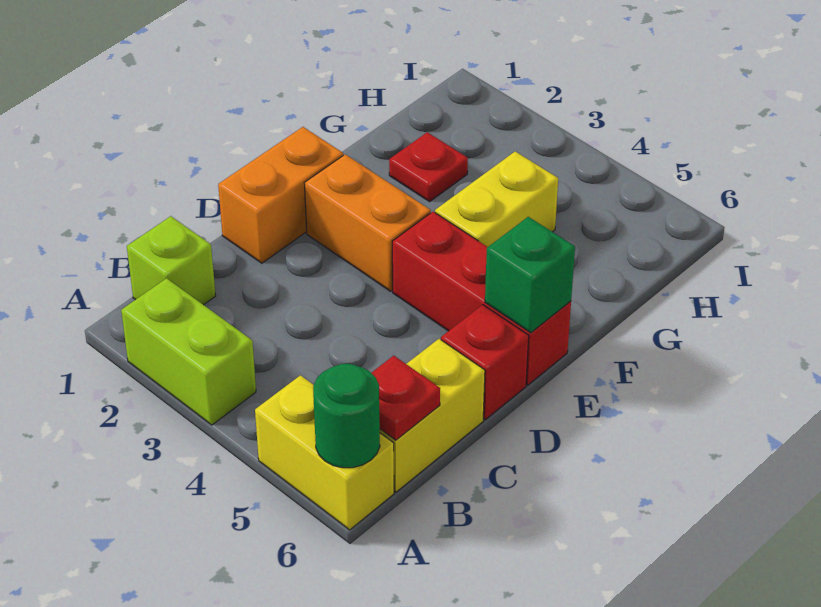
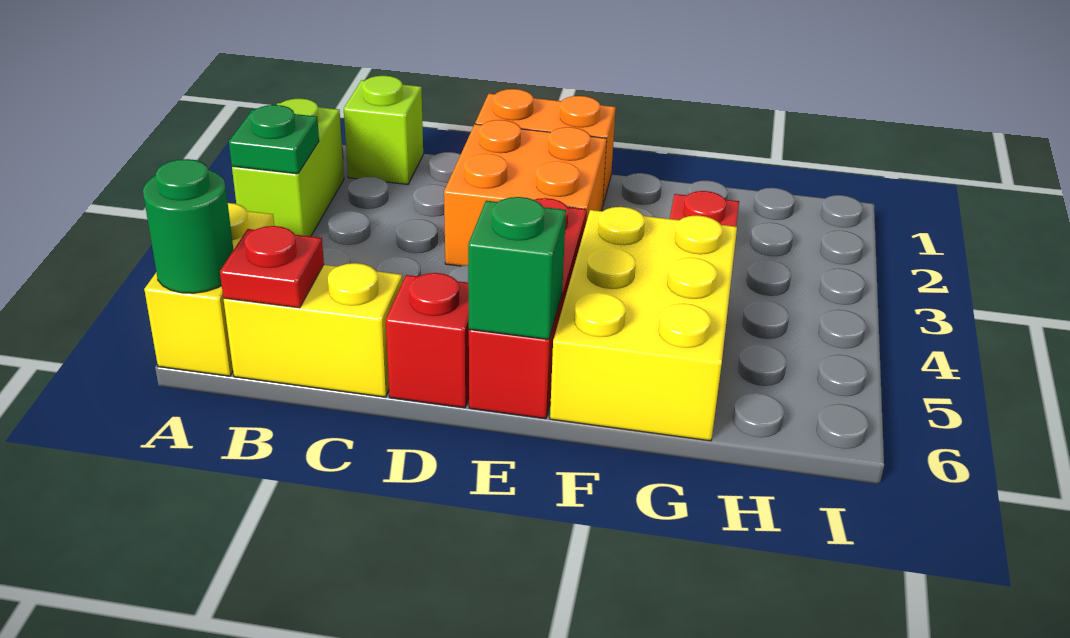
none -> green 1x1 plate [229,105,319,174]
orange 1x2 brick [304,154,431,291] -> orange 2x2 brick [444,120,607,266]
yellow 1x2 brick [435,151,558,247] -> yellow 2x3 brick [550,207,737,441]

